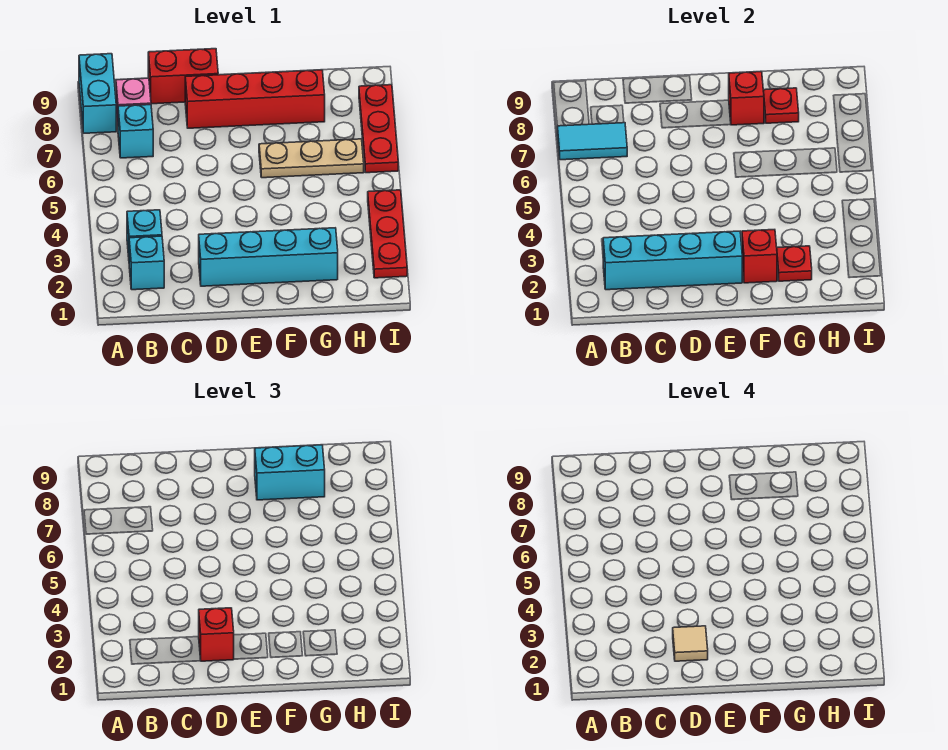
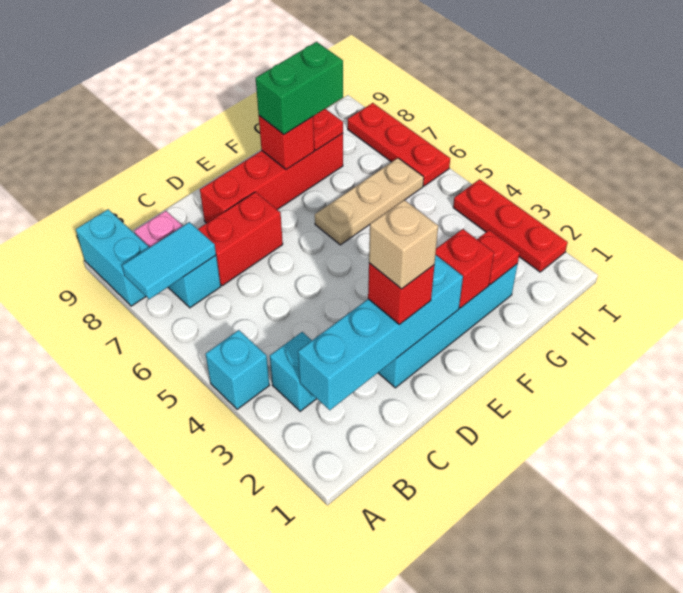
cyan 1x1 brick [129,236,164,290] -> cyan 1x1 brick moved to [206,330,269,409]
red 1x2 brick [148,49,218,104] -> red 1x2 brick moved to [198,192,283,286]
tan 1x1 tile [673,626,708,661] -> tan 1x1 brick [369,200,438,289]
cyan 1x2 brick [255,445,325,500] -> green 1x2 brick [256,42,343,134]

